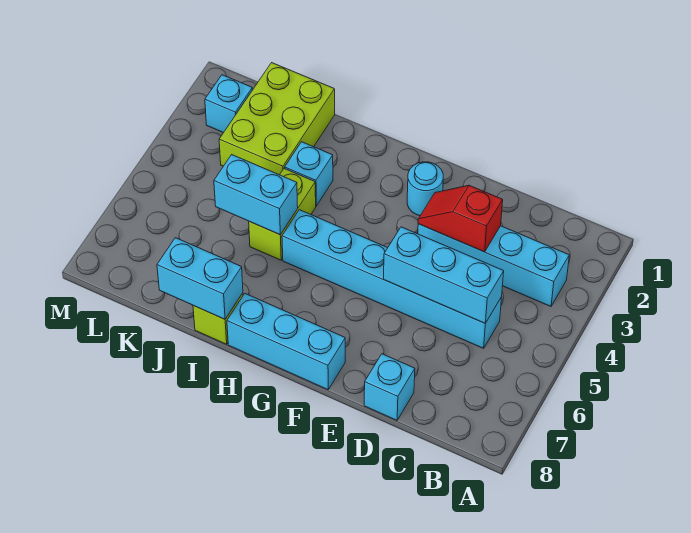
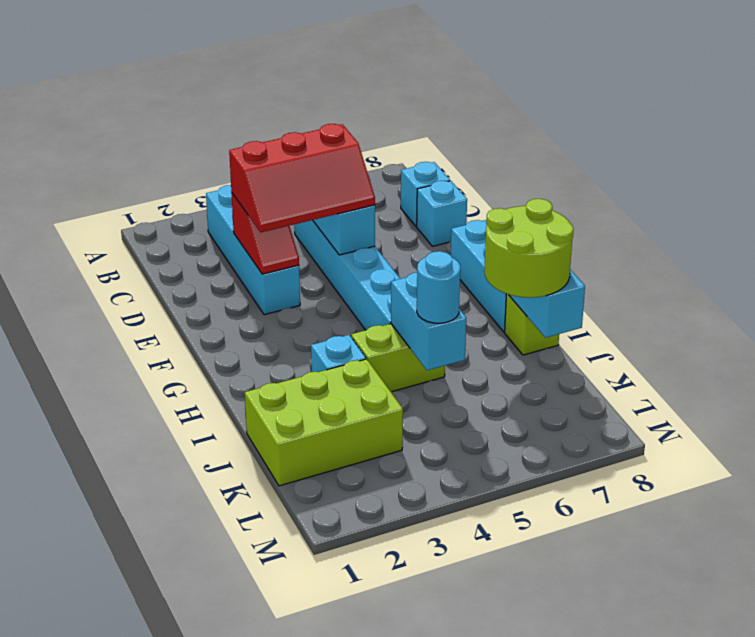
none -> red 2x3 slope [229,124,375,232]
cyan 1x1 round brick [407,162,443,216] -> cyan 1x1 round brick moved to [417,251,460,323]
none -> lime 2x2 round brick [484,199,573,298]
cyan 1x1 brick [205,75,252,133] -> cyan 1x1 brick moved to [401,162,450,227]

